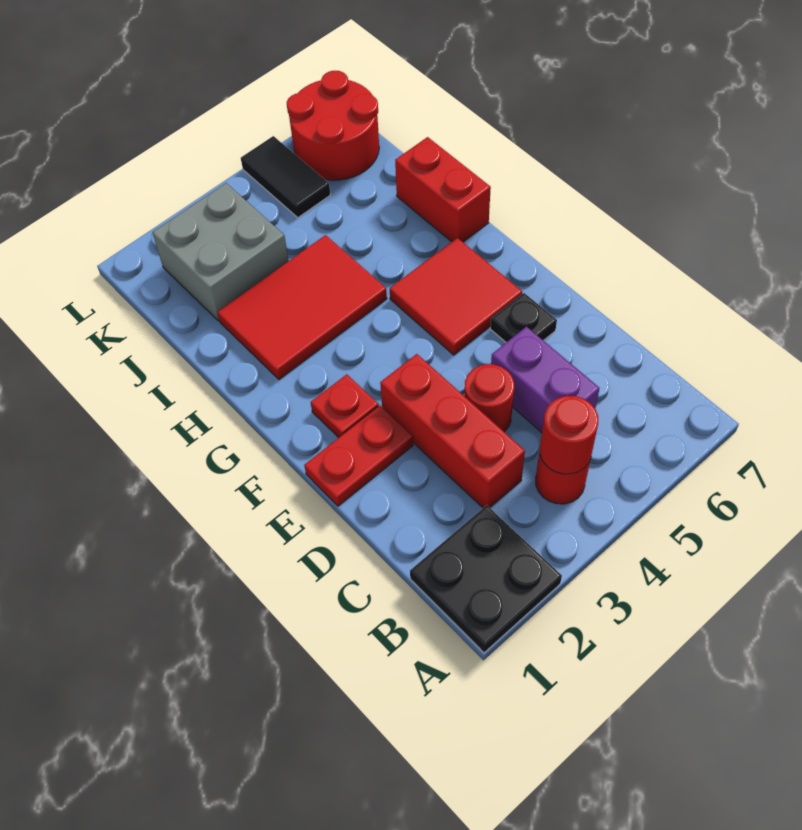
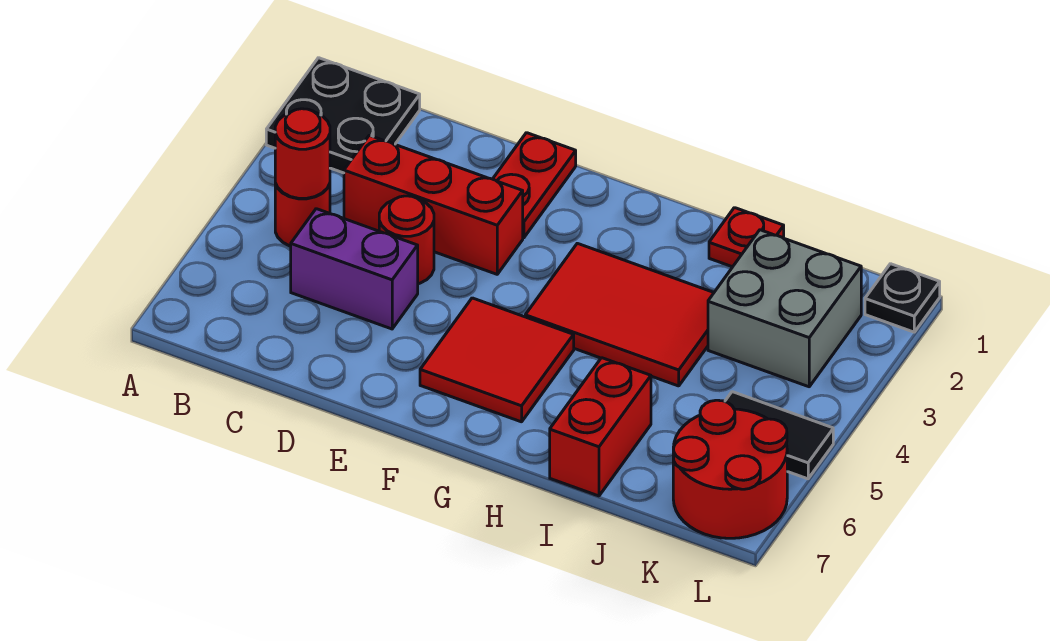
black 1x1 plate [490,293,557,342] -> black 1x1 plate moved to [865,264,940,332]
red 1x1 plate [311,374,379,438] -> red 1x1 plate moved to [709,208,784,267]
red 2x3 tile [217,235,387,380] -> red 2x3 tile turned to [525,243,714,386]
red 1x2 brick [395,137,491,242] -> red 1x2 brick turned to [550,358,651,496]

